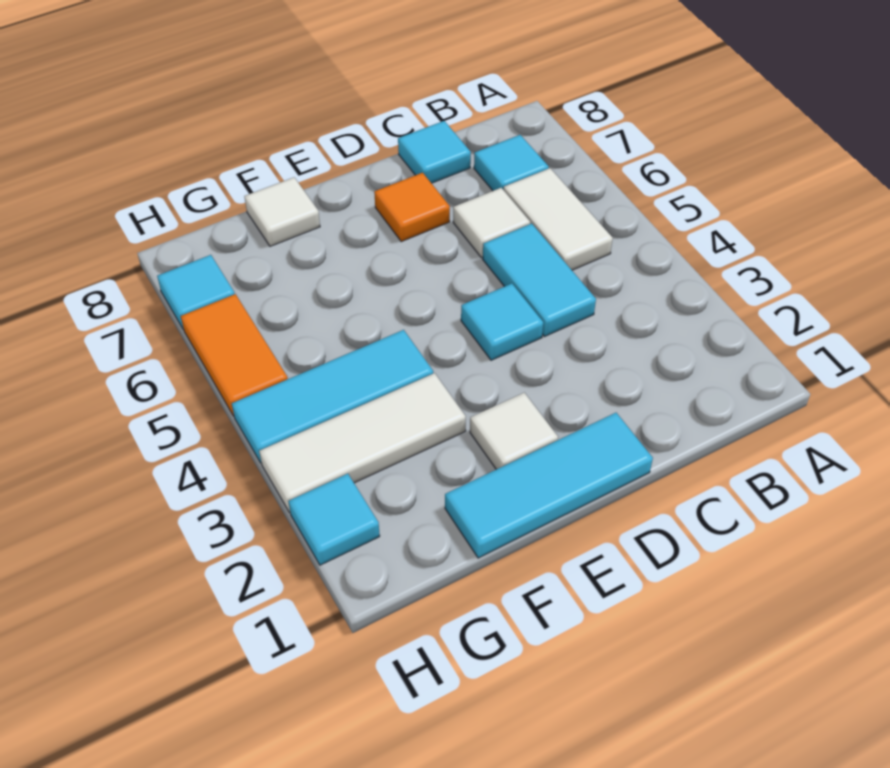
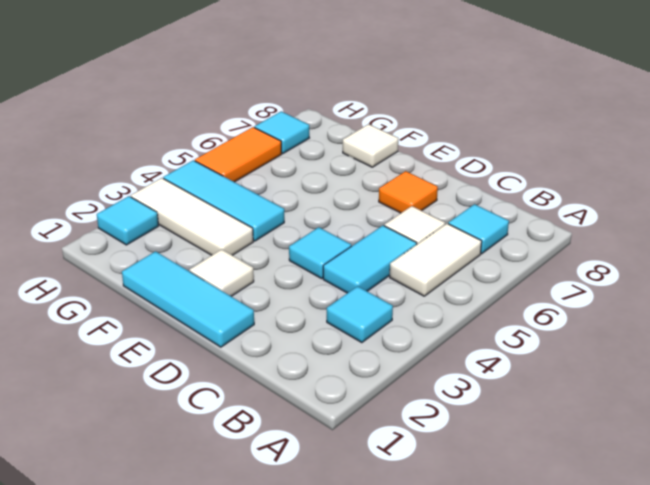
cyan 1x1 tile [398,121,471,183] -> cyan 1x1 tile moved to [327,286,393,343]

